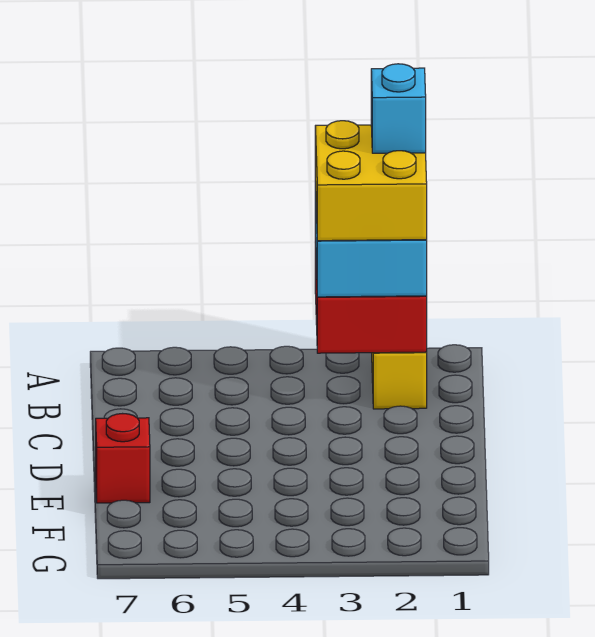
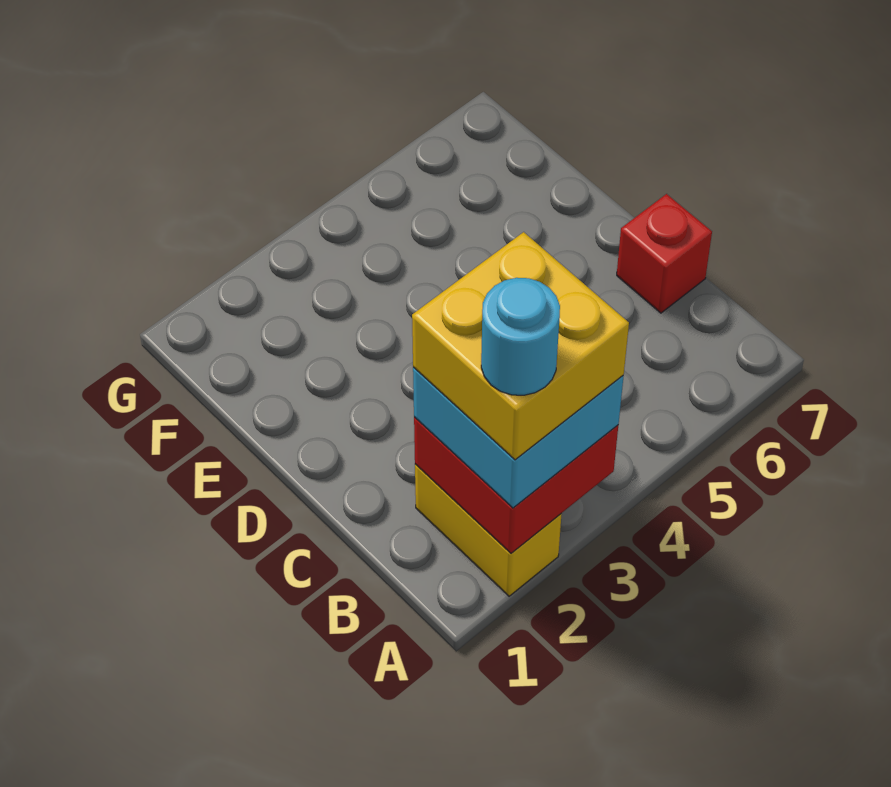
cyan 1x1 brick [371,64,426,153] -> cyan 1x1 round brick [481,278,560,395]
red 1x1 brick [96,414,150,503] -> red 1x1 brick moved to [617,194,712,313]

